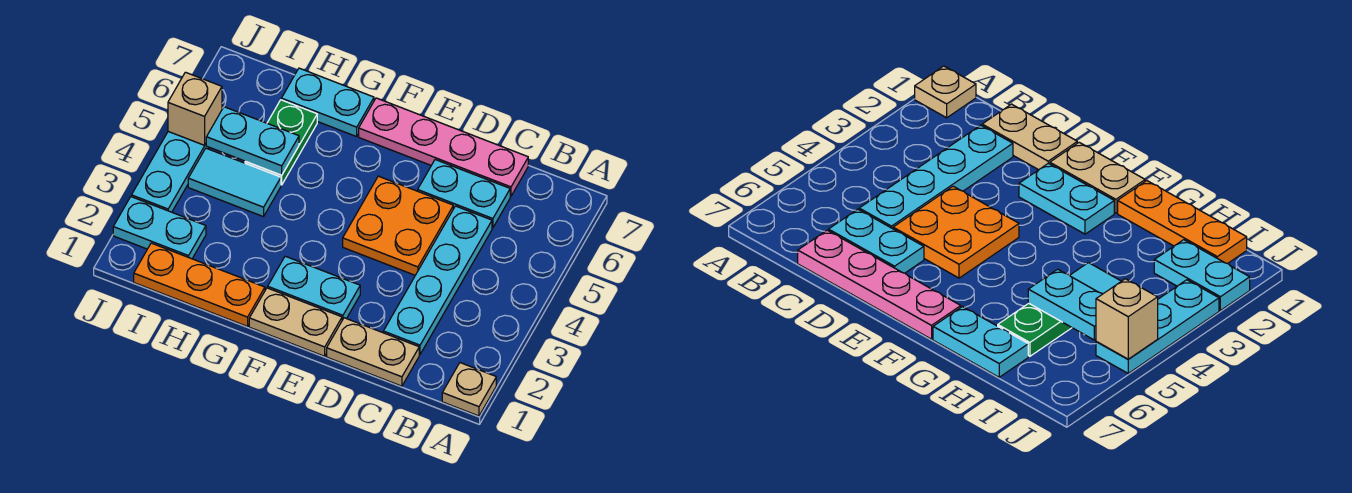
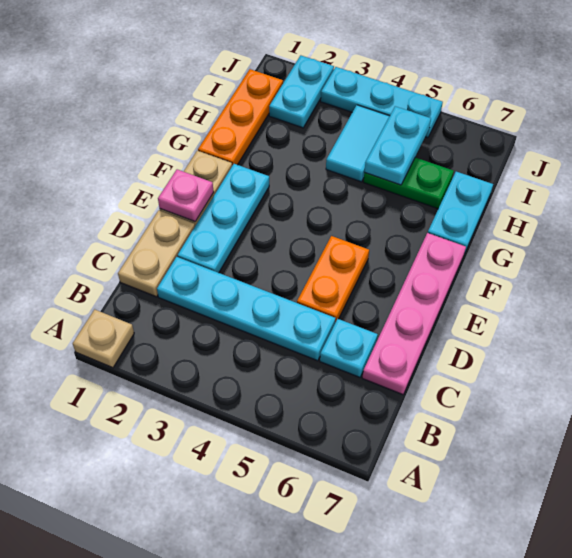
cyan 1x2 plate [418,160,510,228] -> cyan 1x1 plate [320,319,378,377]
orange 2x2 plate [343,176,453,275] -> orange 1x2 plate [297,236,369,322]
none -> pink 1x1 plate [158,169,214,222]
cyan 1x2 plate [268,256,360,320] -> cyan 1x3 plate [178,164,269,273]
tan 1x1 brick [168,72,222,145] -> none

